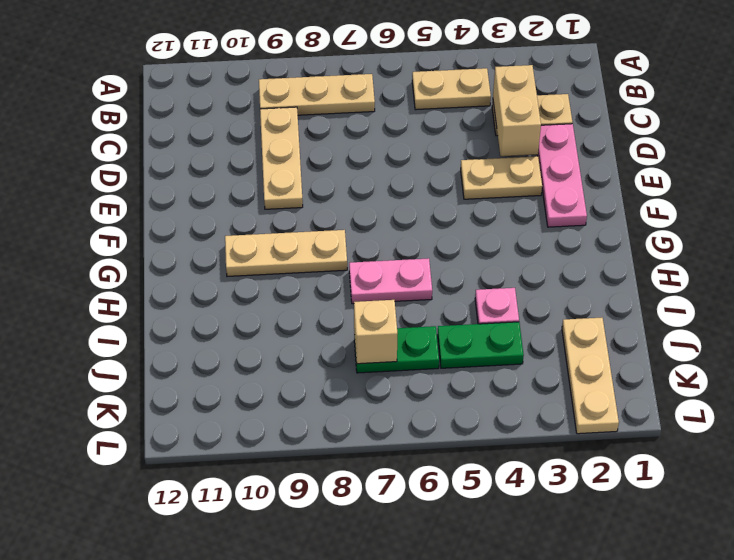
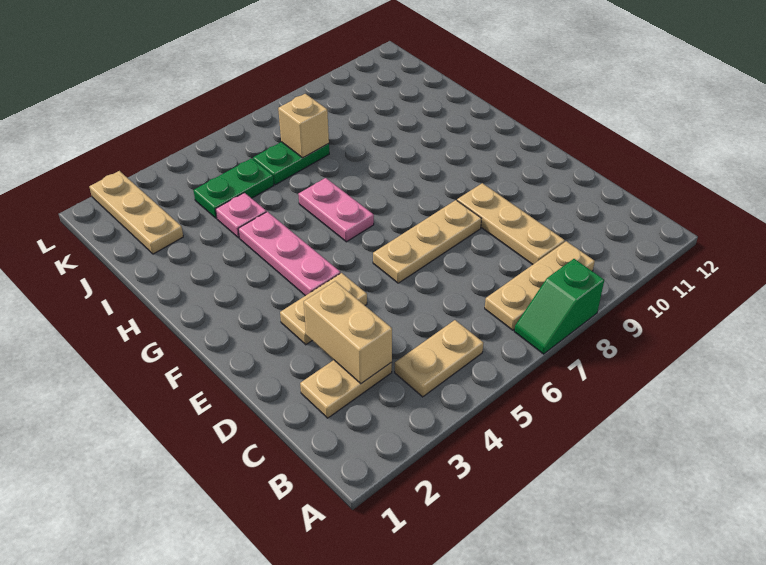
none -> green 1x2 slope [514,259,604,354]
pink 1x3 plate [538,124,587,227] -> pink 1x3 plate moved to [238,212,340,296]
tan 1x3 plate [225,230,347,277] -> tan 1x3 plate moved to [373,200,481,283]
pink 1x2 plate [349,258,432,304] -> pink 1x2 plate turned to [298,178,374,242]

